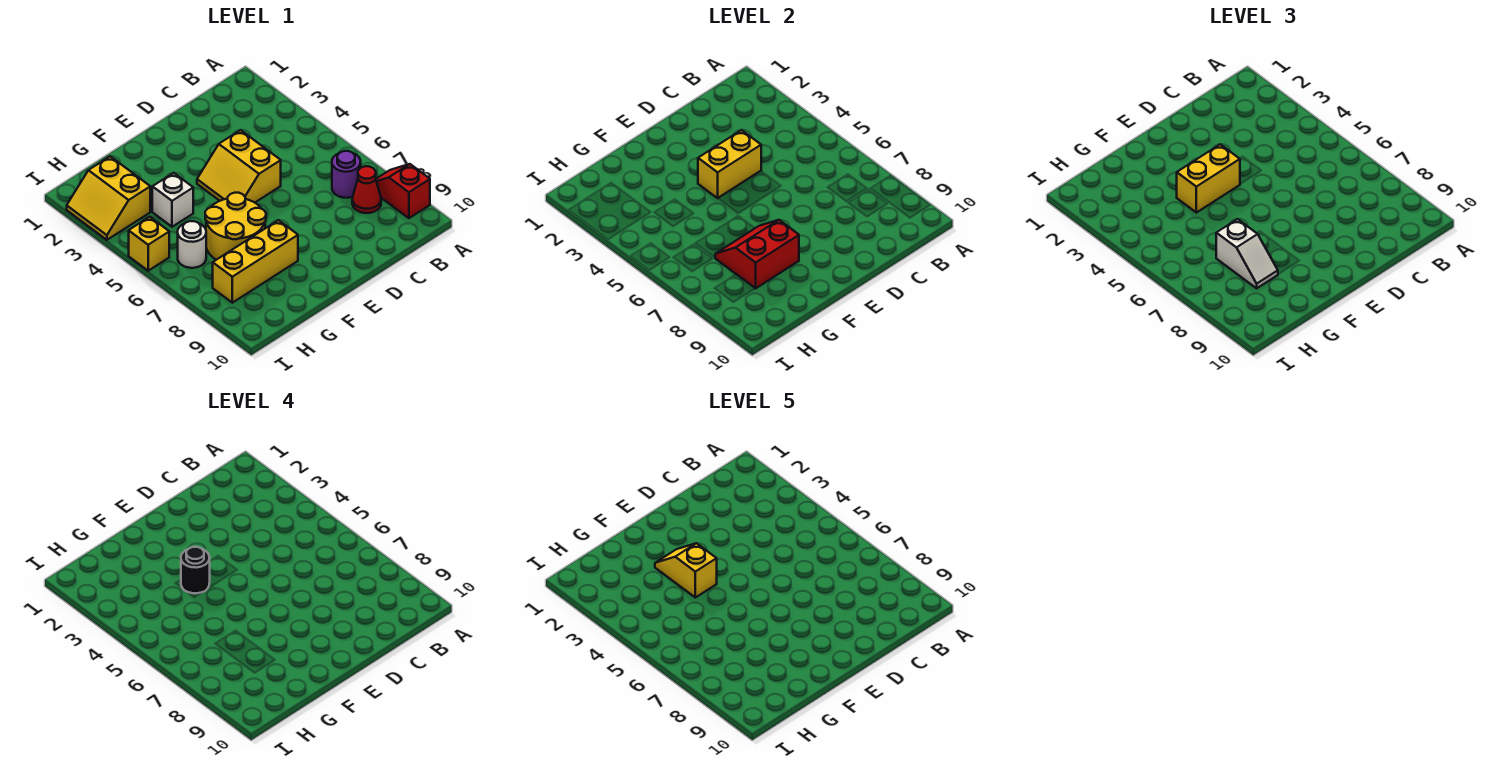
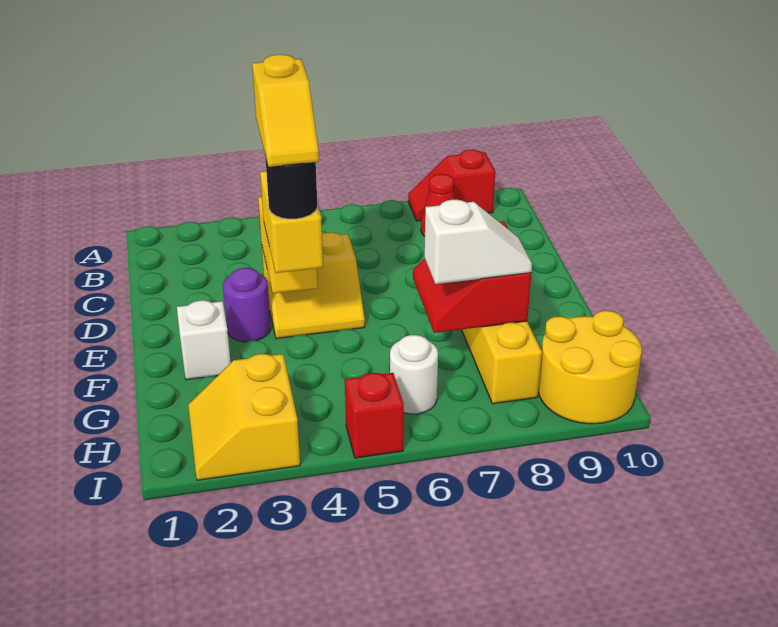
purple 1x1 round brick [332,151,361,198] -> purple 1x1 round brick moved to [223,268,271,342]
yellow 1x2 slope [655,543,717,598] -> yellow 1x2 slope turned to [252,55,319,167]
yellow 2x2 round brick [205,193,266,260] -> yellow 2x2 round brick moved to [538,311,642,424]
white 1x1 brick [152,173,193,227] -> white 1x1 brick moved to [177,300,231,380]
yellow 2x2 slope [67,156,150,240] -> yellow 2x2 slope turned to [188,354,300,480]
yellow 1x1 brick [129,217,169,271] -> red 1x1 brick [345,373,404,458]

